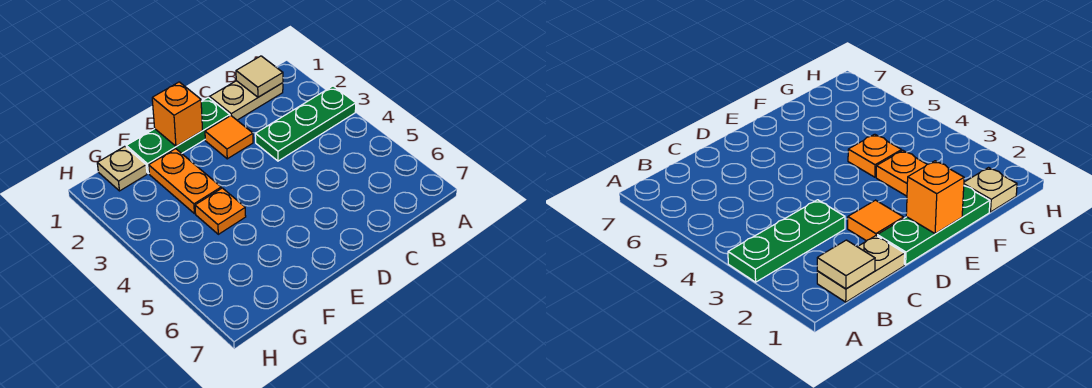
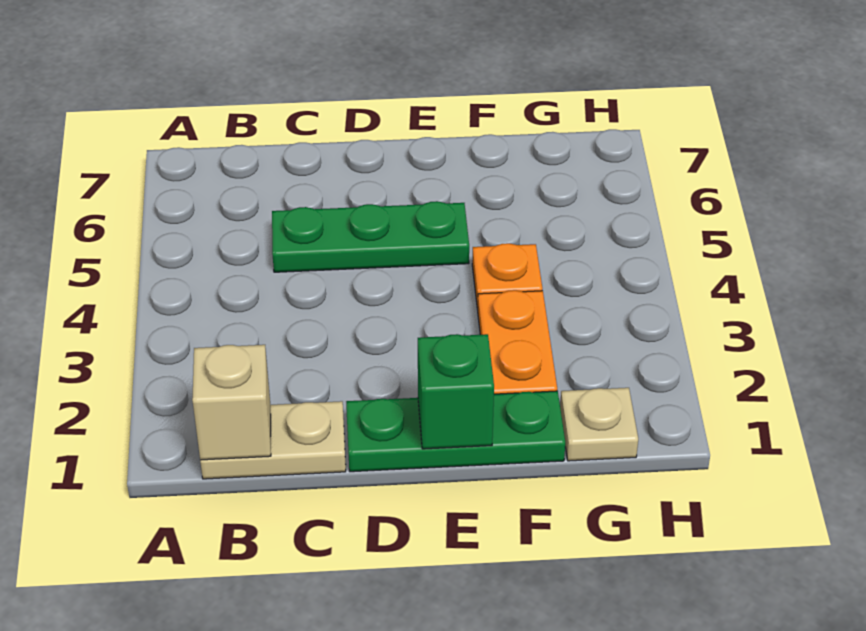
green 1x3 plate [255,86,356,161] -> green 1x3 plate moved to [272,201,469,272]
tan 1x1 tile [236,56,283,97] -> tan 1x1 brick [192,345,271,460]
orange 1x1 tile [205,116,253,159] -> none
orange 1x1 brick [152,82,203,146] -> green 1x1 brick [418,334,494,449]

